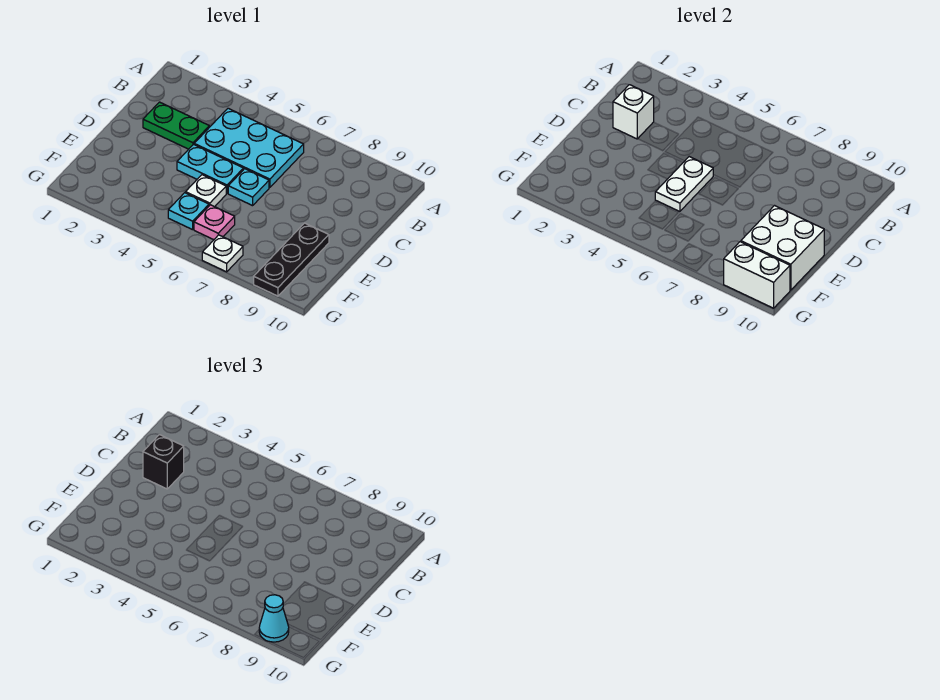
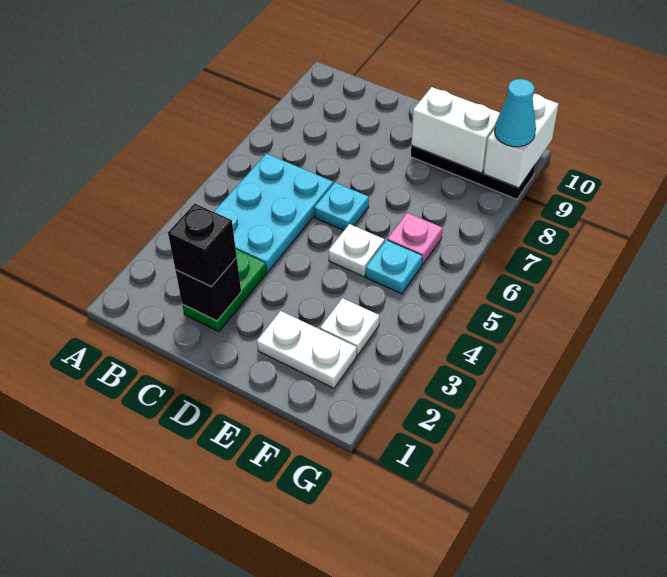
white 1x1 brick [613,85,654,139] -> black 1x1 brick [175,257,241,321]
cyan 1x2 plate [177,144,243,193] -> none
white 1x2 plate [655,157,713,212] -> white 1x2 plate moved to [257,311,357,388]
white 2x2 brick [741,206,824,290] -> white 1x2 brick [411,87,500,173]
white 1x1 plate [202,235,243,272] -> white 1x1 plate moved to [320,298,379,355]

